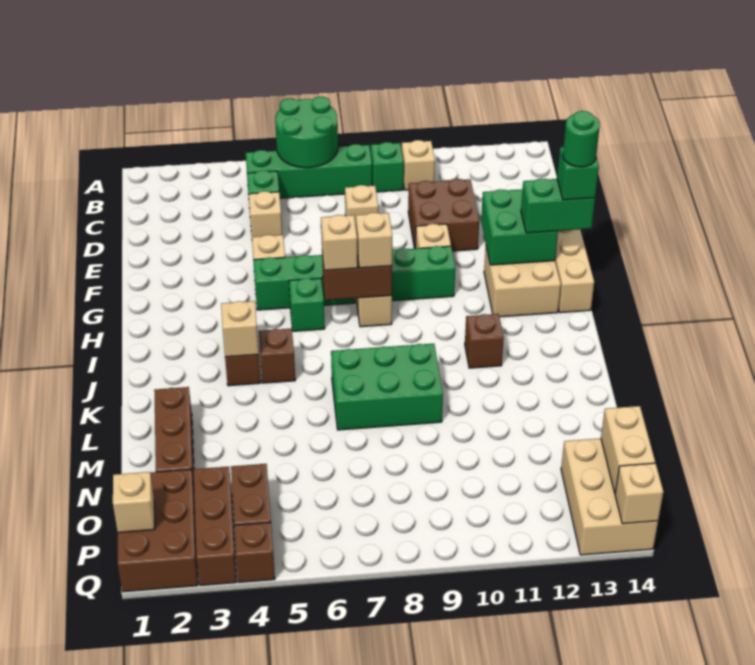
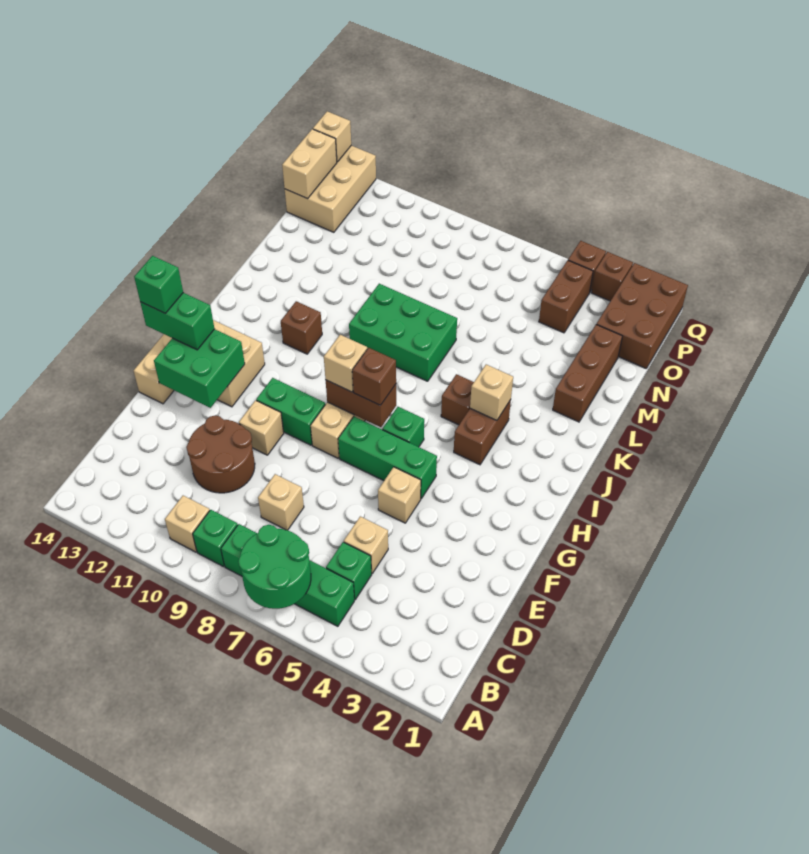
brown 2x2 brick [408,179,479,251] -> brown 2x2 round brick [186,416,255,493]
green 1x1 round brick [563,111,600,167] -> none
tan 1x1 brick [321,215,358,270] -> brown 1x1 brick [352,348,396,405]
brown 1x3 brick [193,467,236,586] -> brown 1x1 brick [591,252,633,301]
tan 1x1 brick [113,472,155,533] -> none

